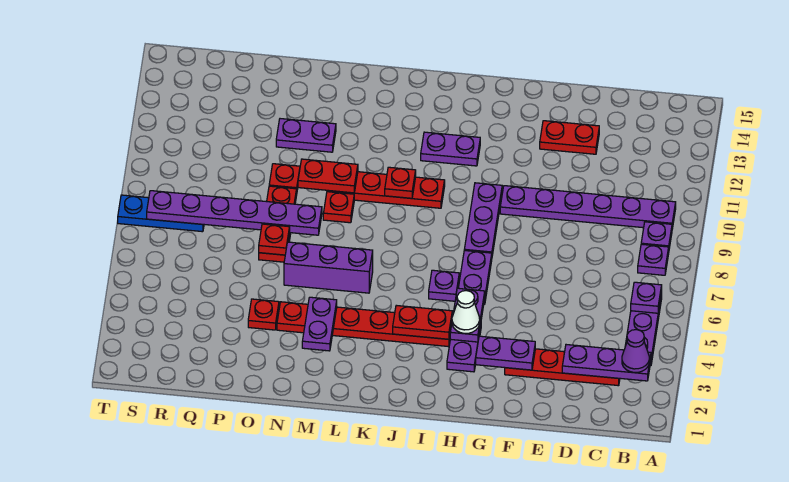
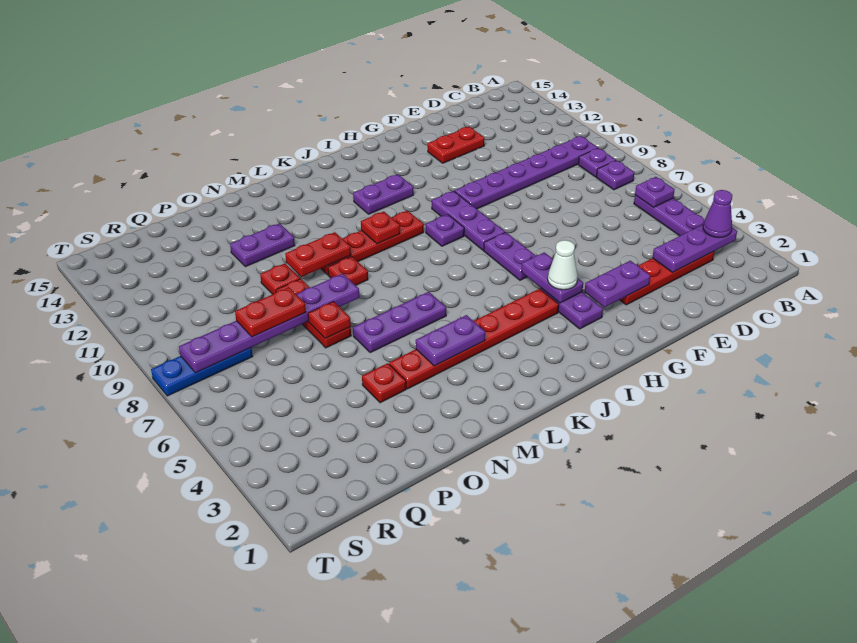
red 1x2 plate [393,305,452,339] -> red 1x2 plate moved to [235,287,306,337]
purple 1x1 plate [429,270,459,301] -> purple 1x1 plate moved to [426,214,464,246]
purple 1x3 brick [284,242,373,293] -> purple 1x3 plate [353,292,446,353]
purple 1x2 plate [302,297,337,351] -> purple 1x2 plate turned to [416,315,485,366]

